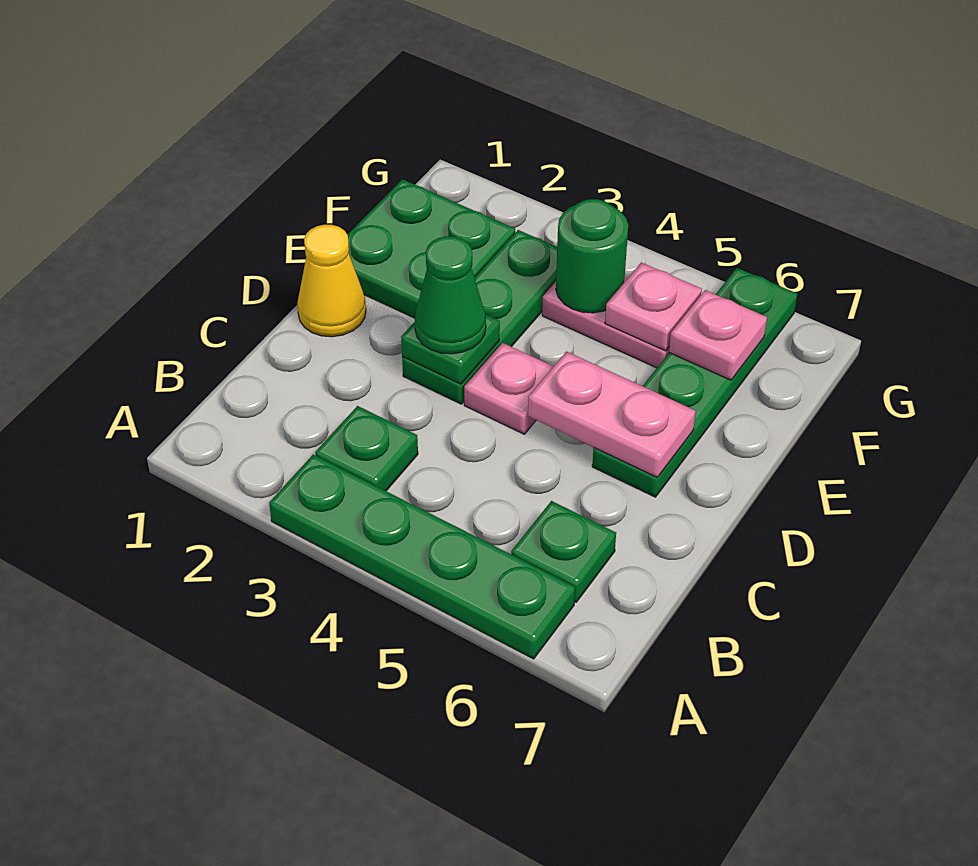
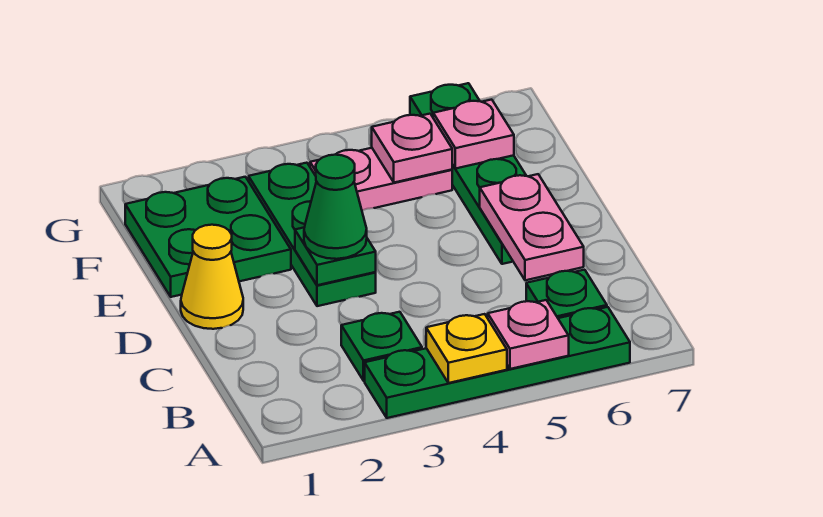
none -> yellow 1x1 plate [426,314,507,383]
pink 1x1 plate [464,343,554,434] -> pink 1x1 plate moved to [488,300,569,369]
pink 1x2 plate [528,352,696,477] -> pink 1x2 plate turned to [480,174,584,280]
green 1x1 round brick [556,199,628,313] -> none

